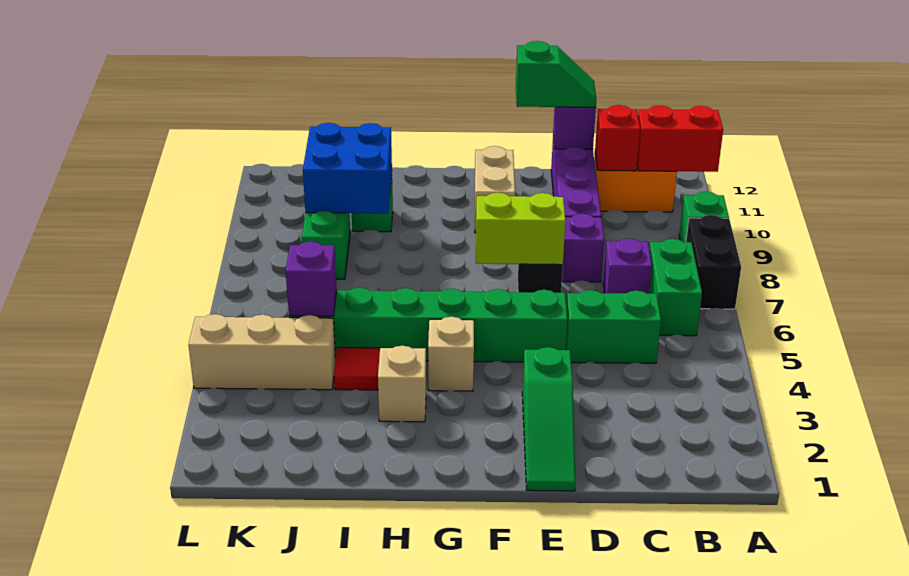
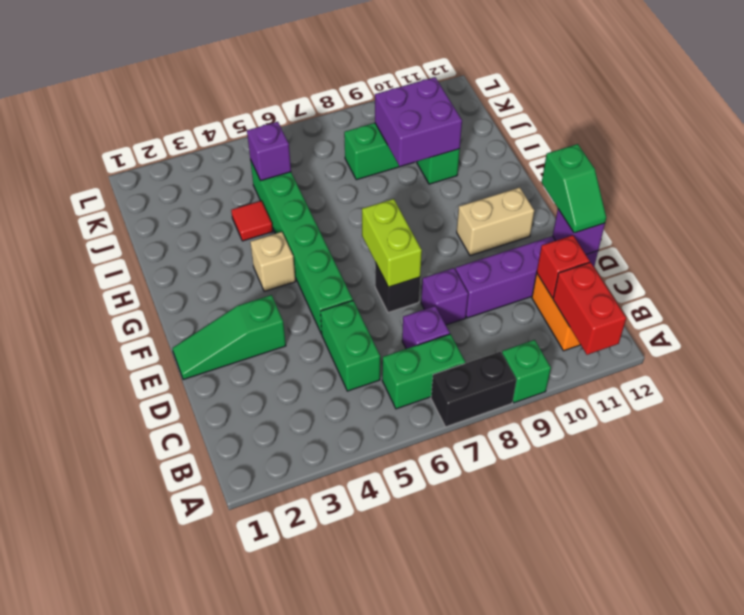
tan 1x1 brick [378,346,426,422] -> none
blue 2x2 brick [303,123,392,213] -> purple 2x2 brick [375,77,462,166]
tan 1x3 brick [188,314,336,390] -> none

